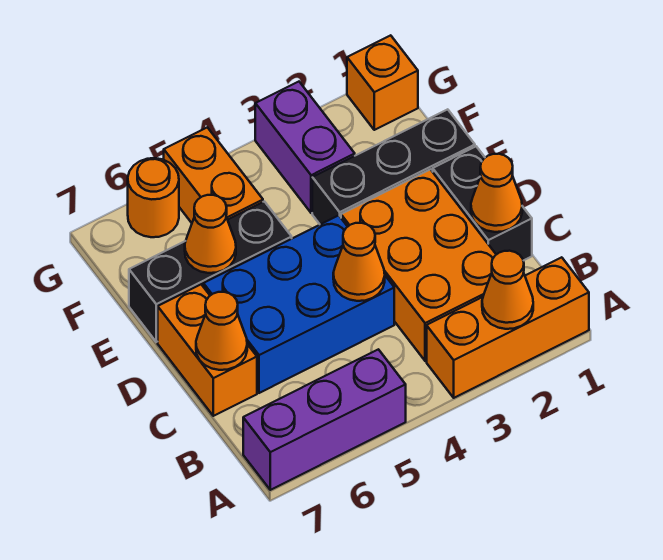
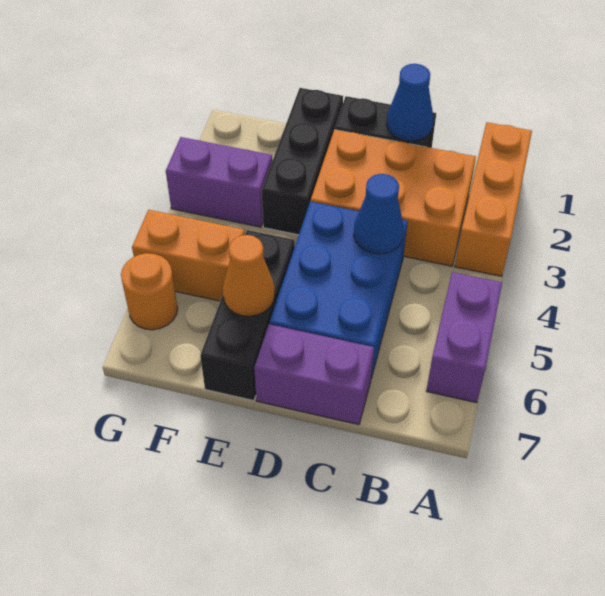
orange 1x1 cone [482,251,533,329] -> none
purple 1x3 brick [243,349,406,490] -> purple 1x2 brick [426,272,502,403]
orange 1x1 cone [471,154,522,232] -> blue 1x1 cone [387,64,433,141]
orange 1x1 cone [333,223,385,301] -> blue 1x1 cone [354,174,404,254]
orange 1x2 brick [158,285,257,416] -> purple 1x2 brick [254,324,374,425]
orange 1x1 cone [196,292,247,370] -> none
orange 1x1 brick [347,35,418,130] -> none

